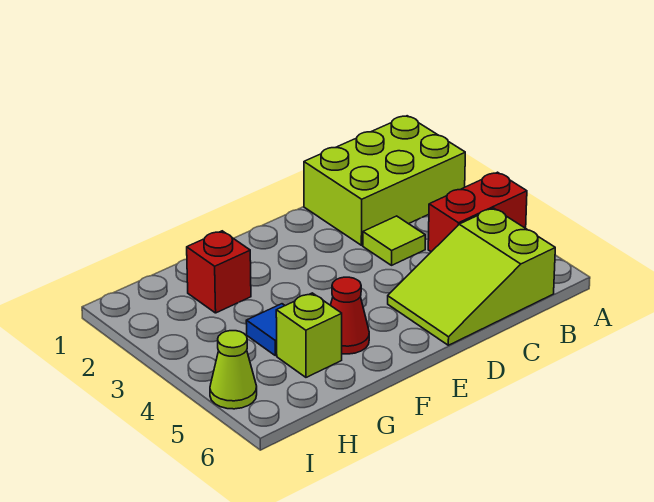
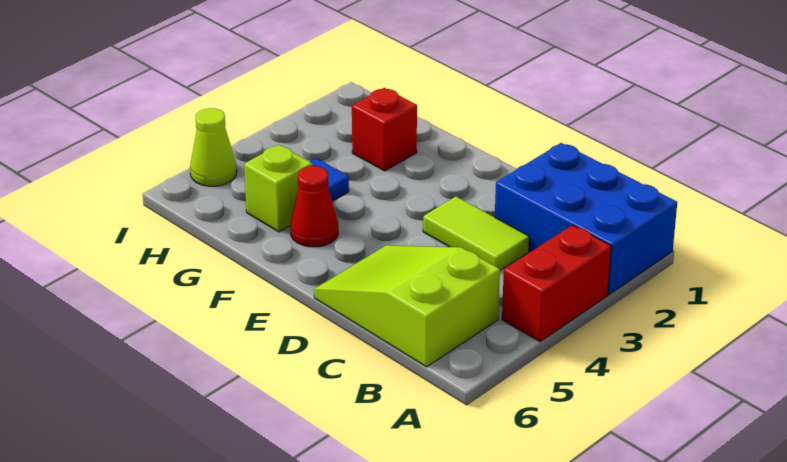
lime 2x3 brick [304,116,465,245] -> blue 2x3 brick [495,143,677,294]
red 1x2 brick [428,172,527,252] -> red 1x2 brick turned to [502,225,611,342]
lime 1x1 tile [363,216,425,265] -> lime 1x2 tile [423,197,529,270]

